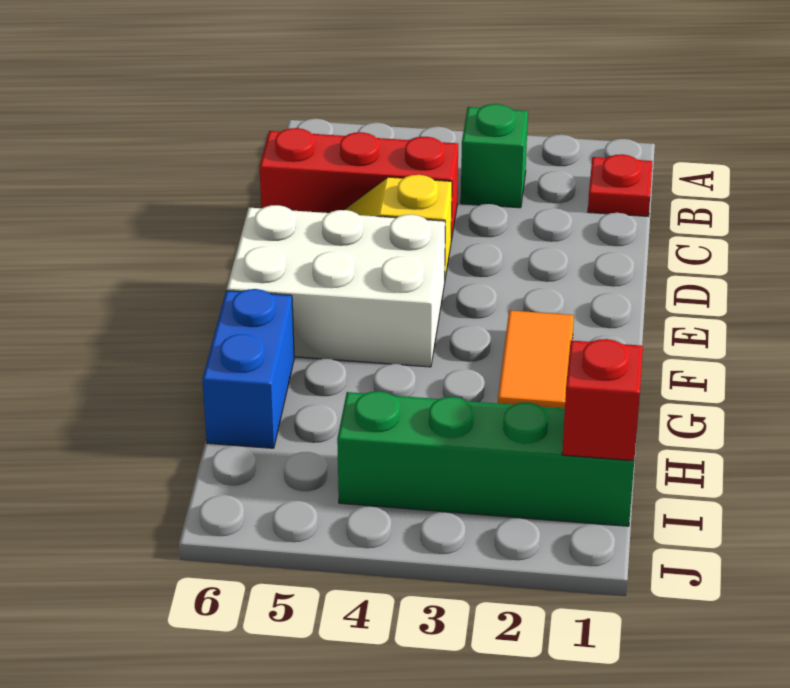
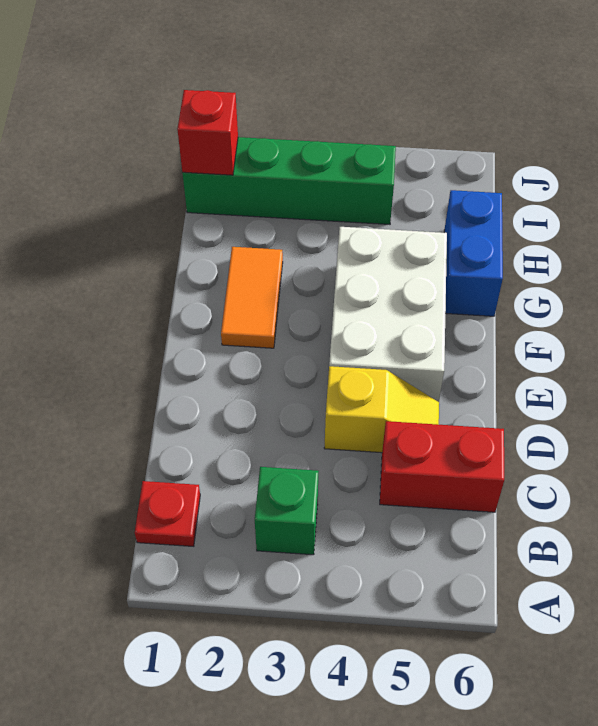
red 1x3 brick [260,128,458,241] -> red 1x2 brick [380,421,504,512]
white 2x3 brick [227,205,445,367] -> white 2x3 brick turned to [329,227,447,402]

